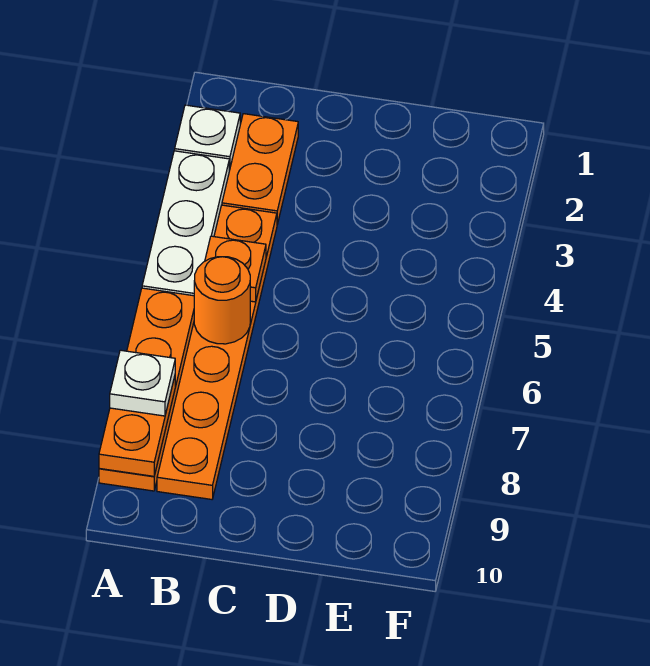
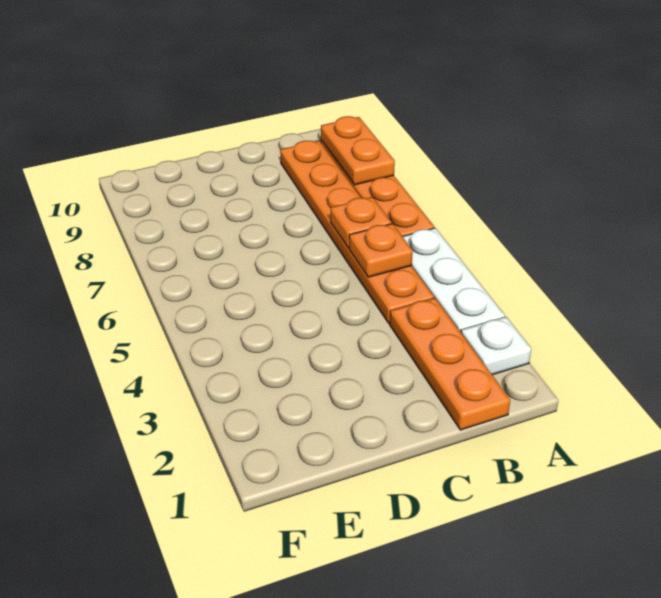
white 1x1 plate [110,350,175,416] -> none
orange 1x2 plate [222,114,298,224] -> orange 1x3 plate [390,298,510,430]
orange 1x1 round brick [194,257,250,344] -> orange 1x1 plate [331,197,391,248]

